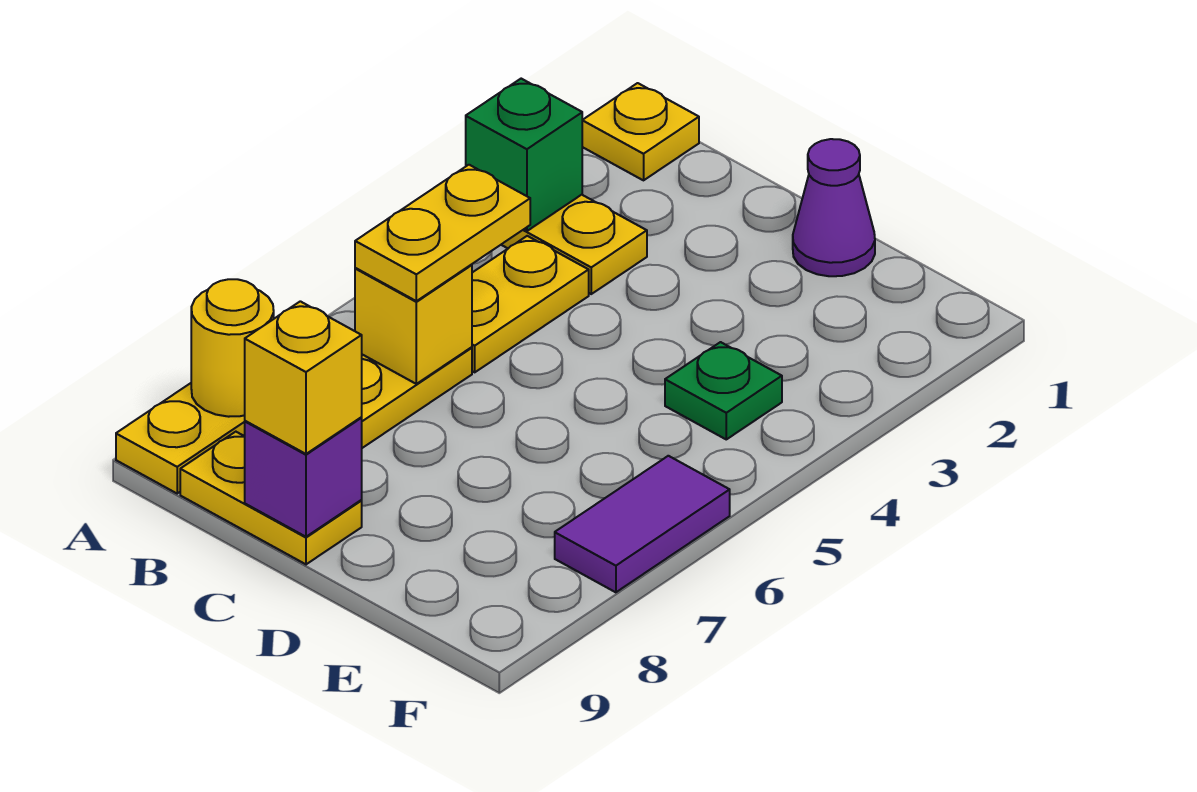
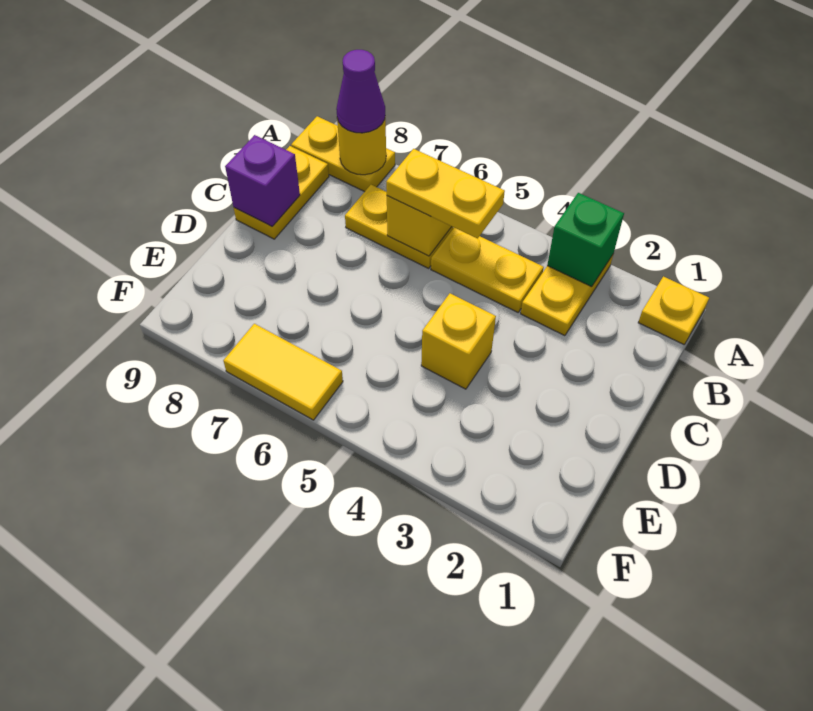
yellow 1x1 brick [245,301,362,454] -> yellow 1x1 brick moved to [421,293,496,389]
purple 1x1 cone [793,139,875,276] -> purple 1x1 cone moved to [336,50,385,133]
green 1x1 plate [665,342,782,439] -> none
purple 1x2 tile [555,456,730,592] -> yellow 1x2 tile [223,324,343,420]

